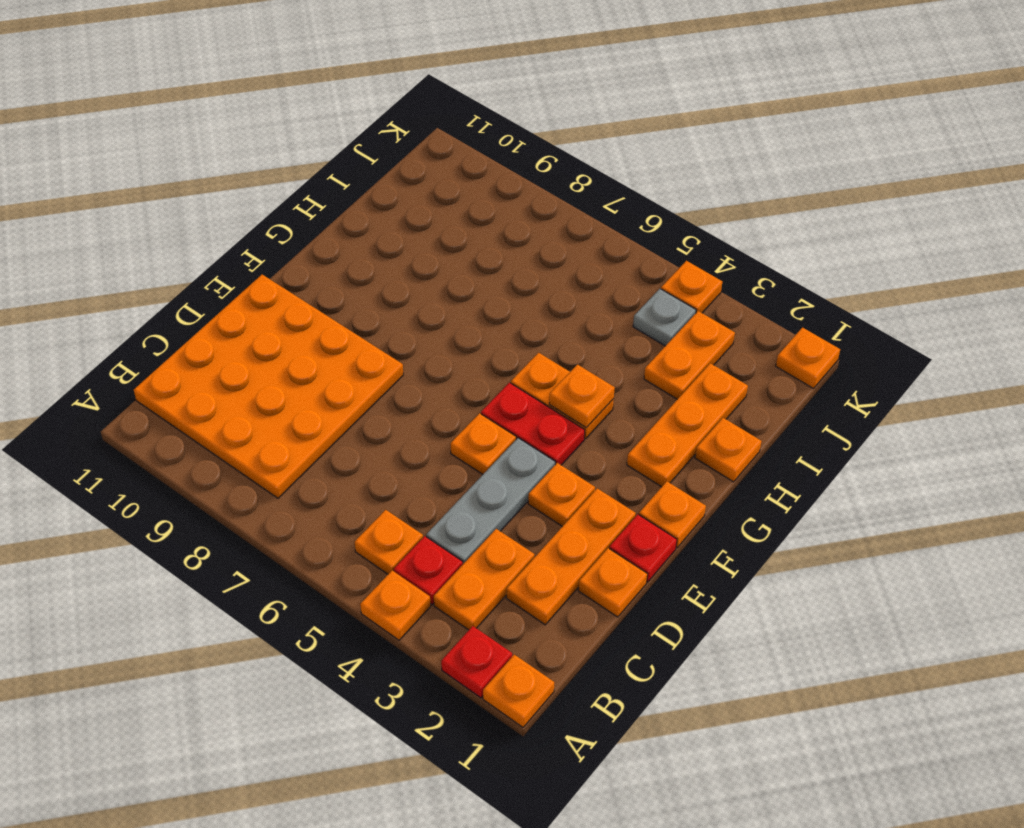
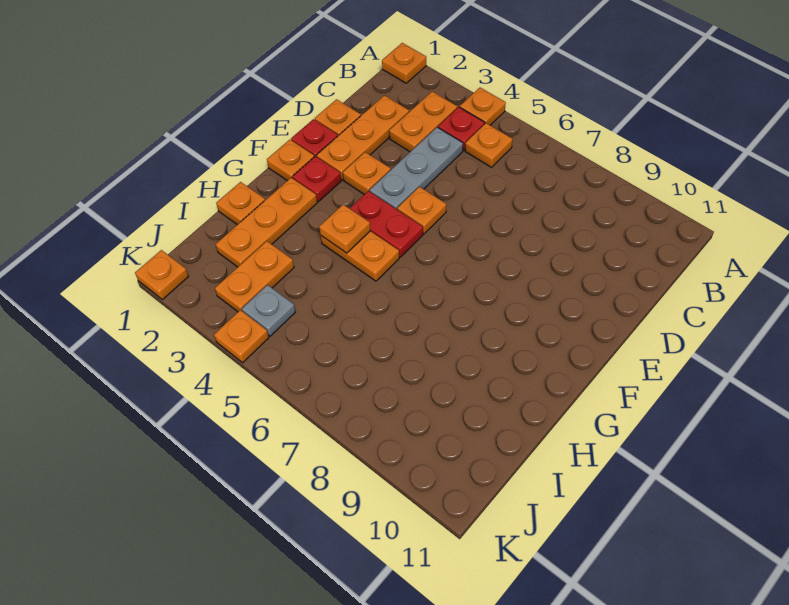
red 1x1 plate [441,626,512,698] -> red 1x1 plate moved to [292,156,341,202]
orange 4x4 plate [134,275,403,498] -> none

